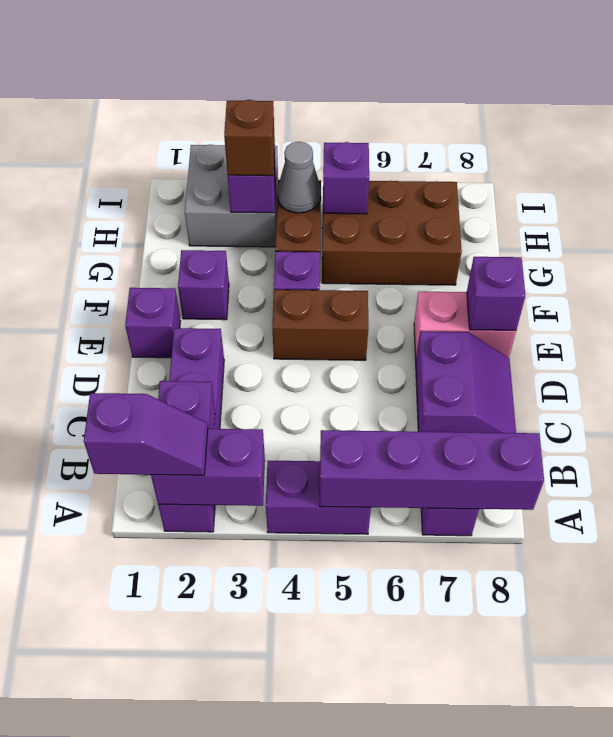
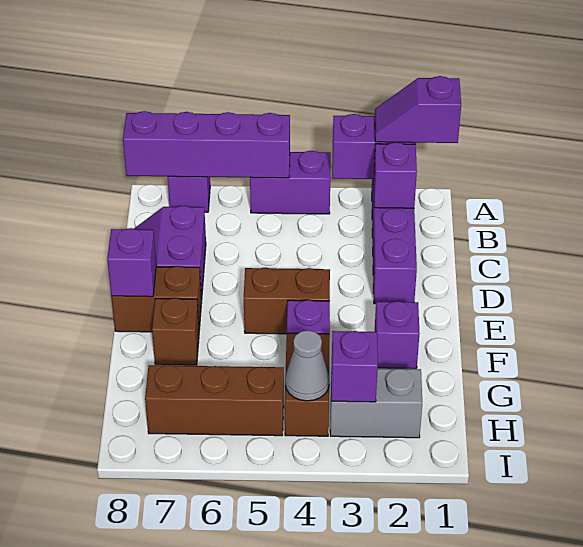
purple 1x1 brick [125,288,180,358] -> none
pink 1x2 brick [414,292,516,361] -> brown 1x2 brick [111,266,202,332]
brown 2x3 brick [322,181,462,285] -> brown 1x3 brick [145,365,284,436]
grey 2x2 brick [185,145,278,247] -> grey 1x2 brick [330,369,422,438]
brown 1x1 brick [224,100,275,176] -> brown 1x1 brick moved to [152,298,199,365]
purple 1x1 brick [323,142,369,214] -> none

